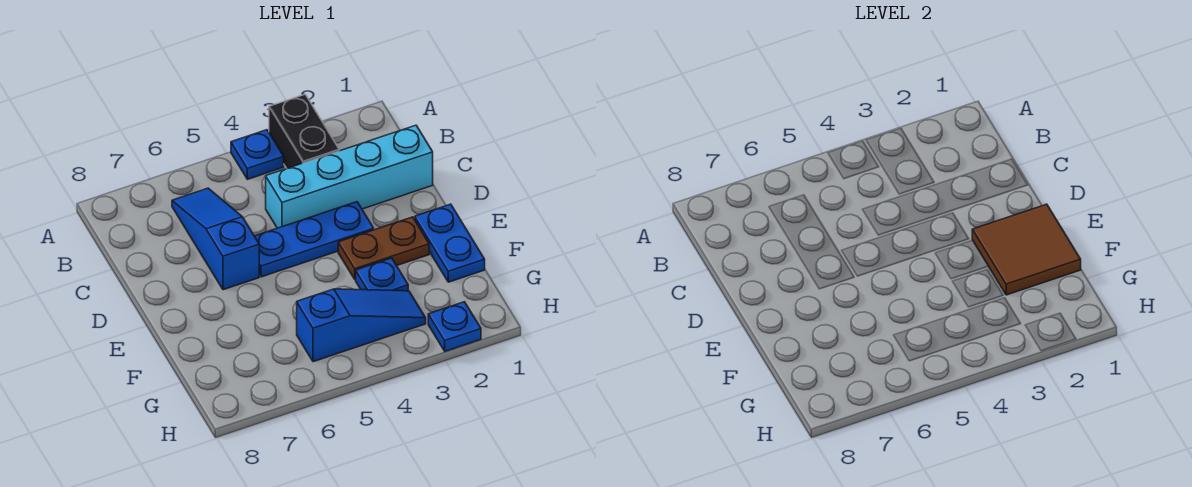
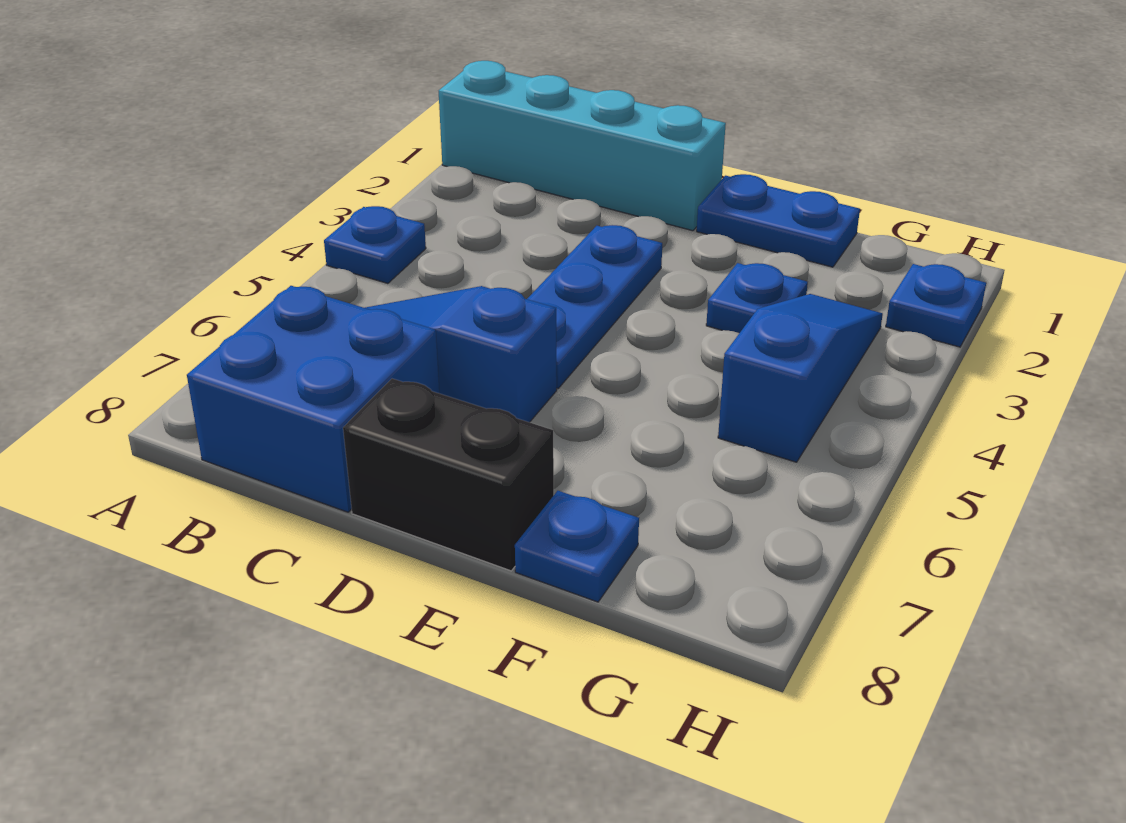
black 1x2 brick [269,95,339,168] -> black 1x2 brick moved to [343,379,554,571]
none -> blue 2x2 brick [187,286,439,512]
cyan 1x4 brick [266,125,433,228] -> cyan 1x4 brick turned to [439,61,726,231]
brown 2x2 tile [972,204,1081,295] -> none
brown 1x2 plate [338,217,429,279] -> none
none -> blue 1x1 plate [515,491,639,602]

